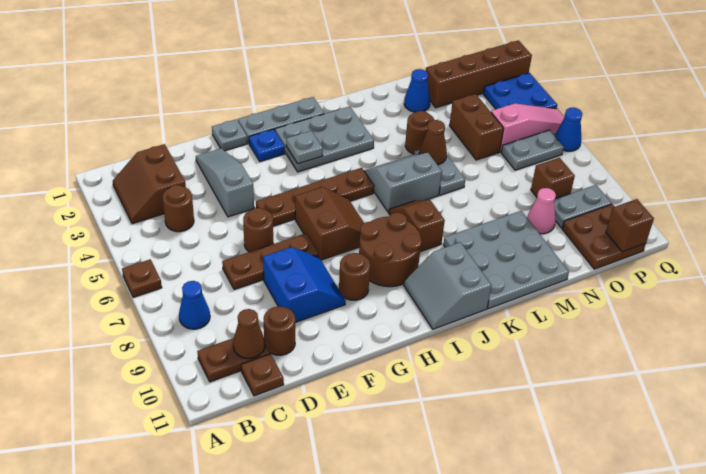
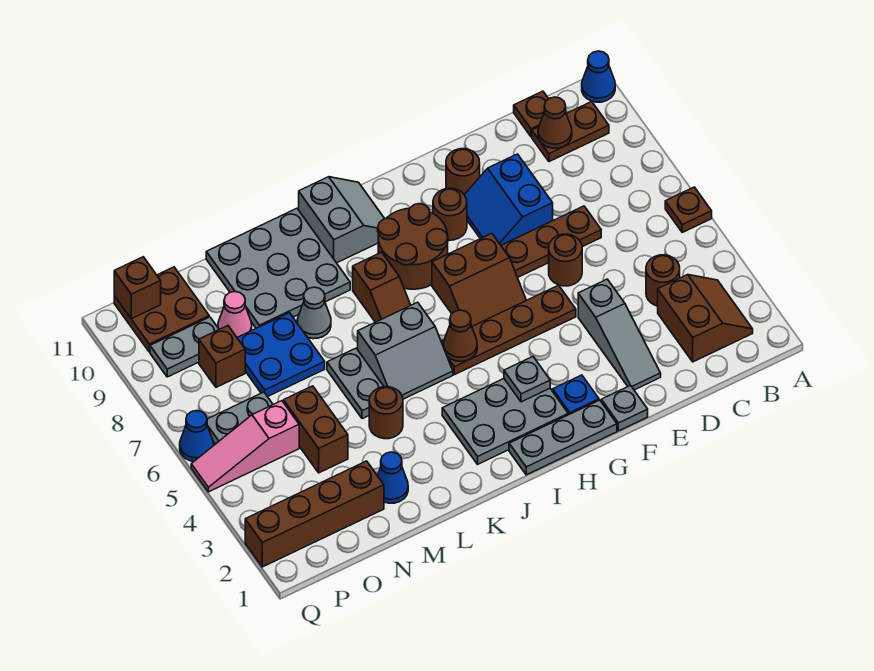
blue 1x1 cone [179,281,210,329] -> blue 1x1 cone moved to [582,51,615,102]
brown 1x1 round brick [264,306,295,355] -> brown 1x1 round brick moved to [446,149,480,194]
brown 2x2 slope [295,187,364,260] -> brown 2x2 slope turned to [432,233,526,326]
brown 1x1 cone [419,120,447,165] -> brown 1x1 cone moved to [444,310,477,361]
none -> grey 1x1 cone [297,287,331,339]
blue 2x2 plate [483,73,557,109] -> blue 2x2 plate moved to [237,313,325,397]

